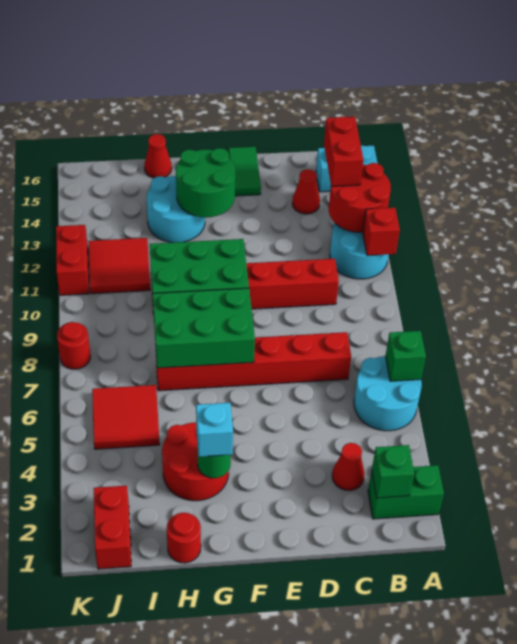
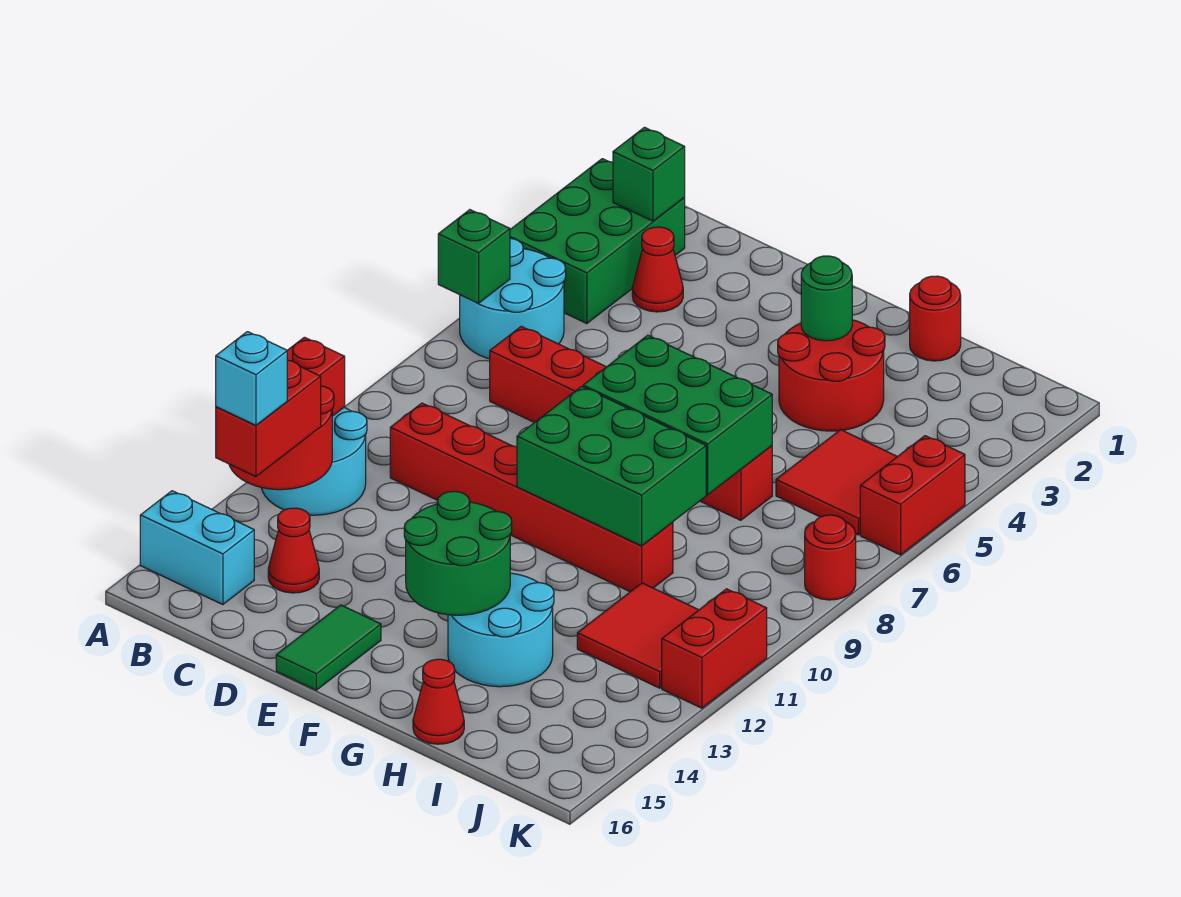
green 1x2 brick [368,465,444,519] -> green 2x3 brick [510,159,685,324]
cyan 1x1 brick [196,403,233,457] -> cyan 1x1 brick moved to [216,332,287,425]
red 1x2 brick [94,486,131,569] -> red 1x2 brick moved to [860,436,965,555]

